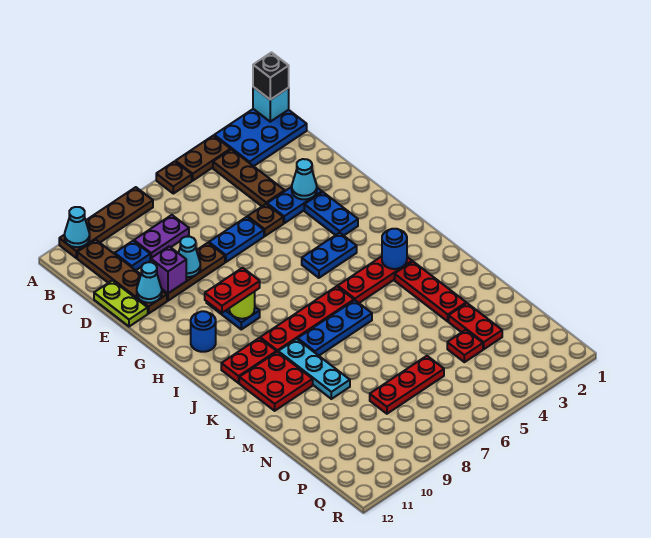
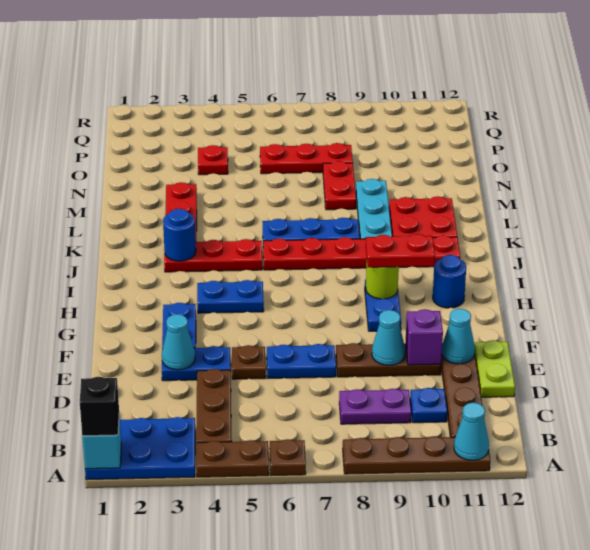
red 1x2 plate [449,303,502,349] -> red 1x2 plate moved to [323,161,356,210]

